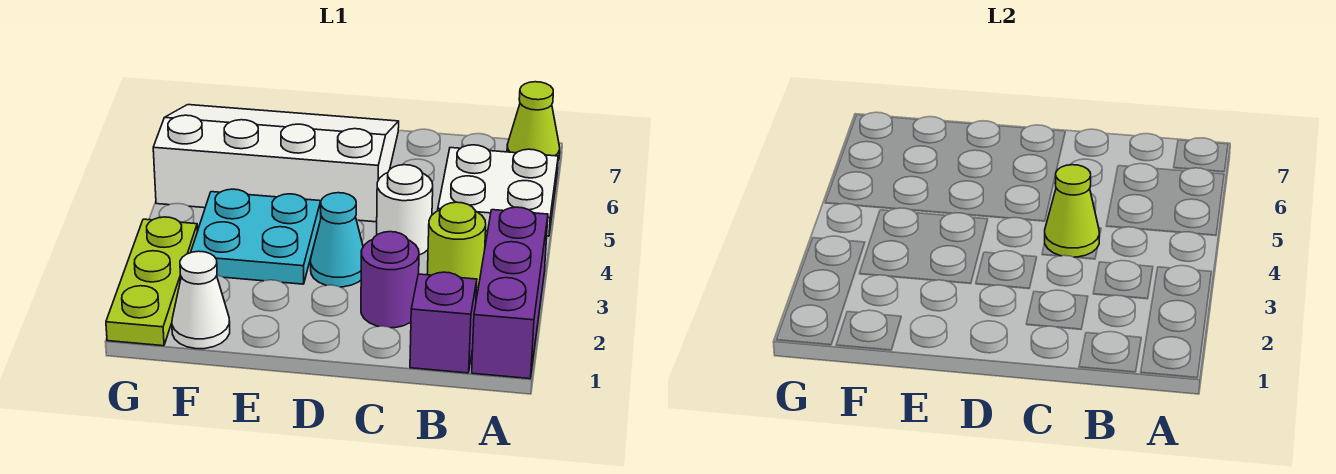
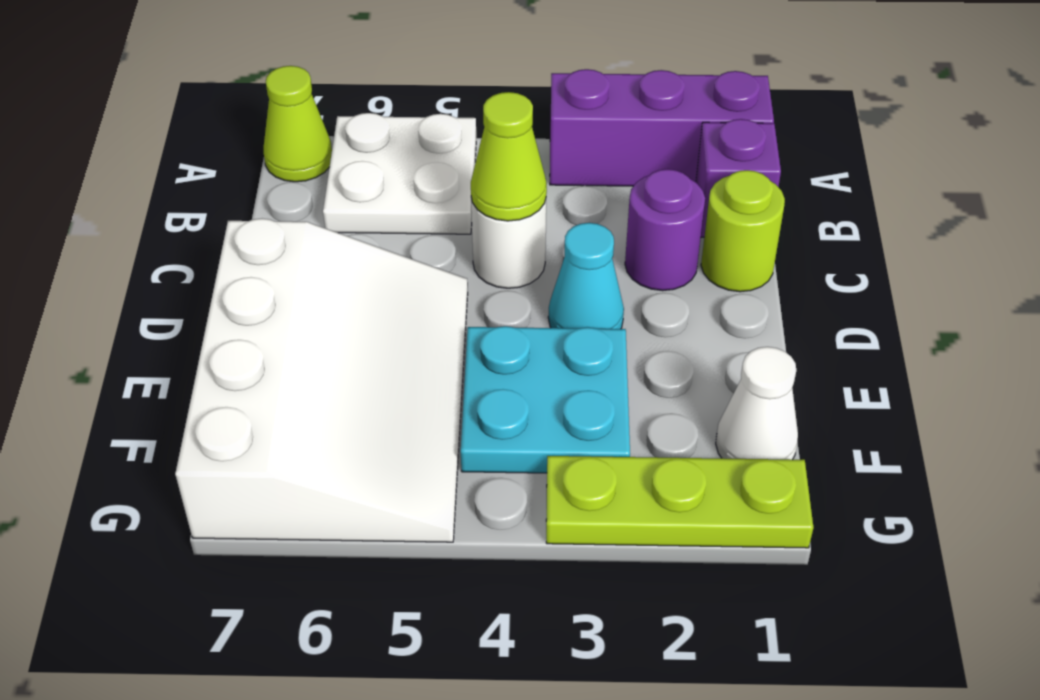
lime 1x1 round brick [427,202,486,292] -> lime 1x1 round brick moved to [701,170,785,292]
white 3x4 slope [153,105,399,222] -> white 3x4 slope turned to [175,218,468,542]

